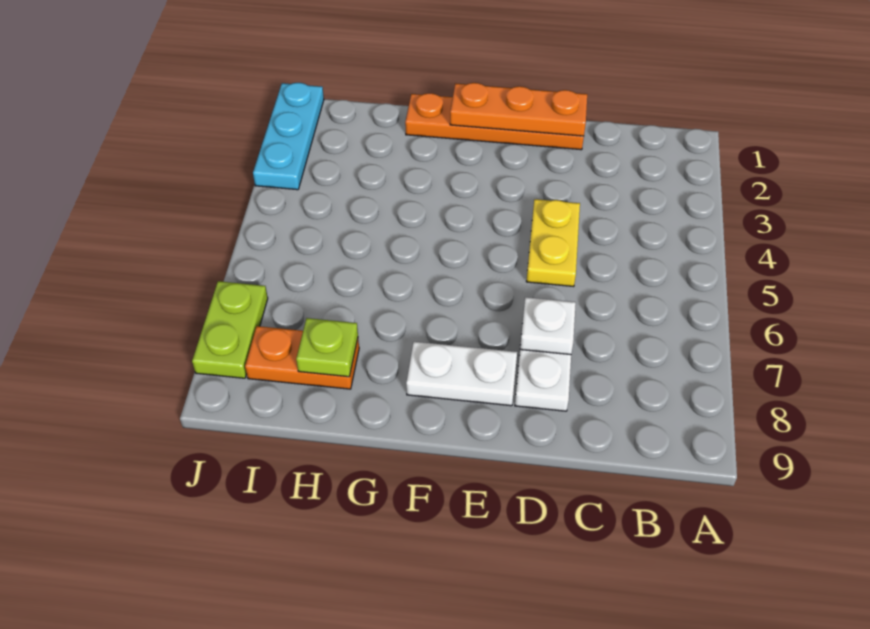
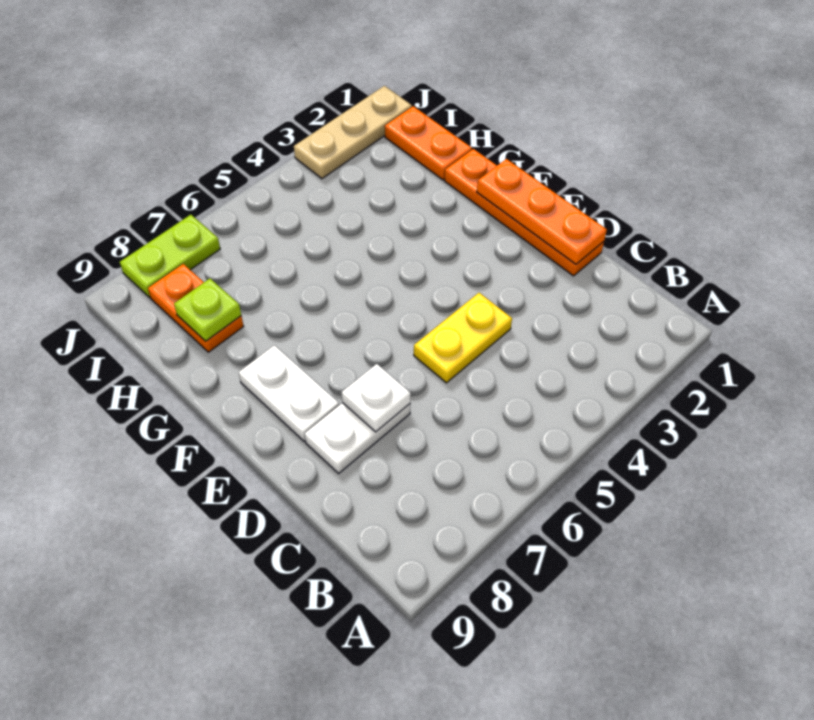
none -> orange 1x2 plate [385,106,472,180]
cyan 1x3 plate [253,83,324,190] -> tan 1x3 plate [294,86,412,179]

